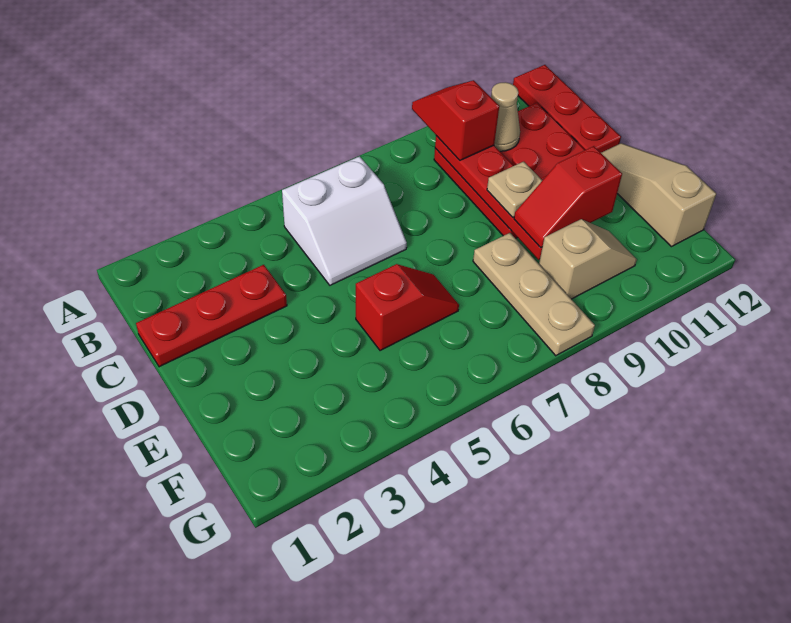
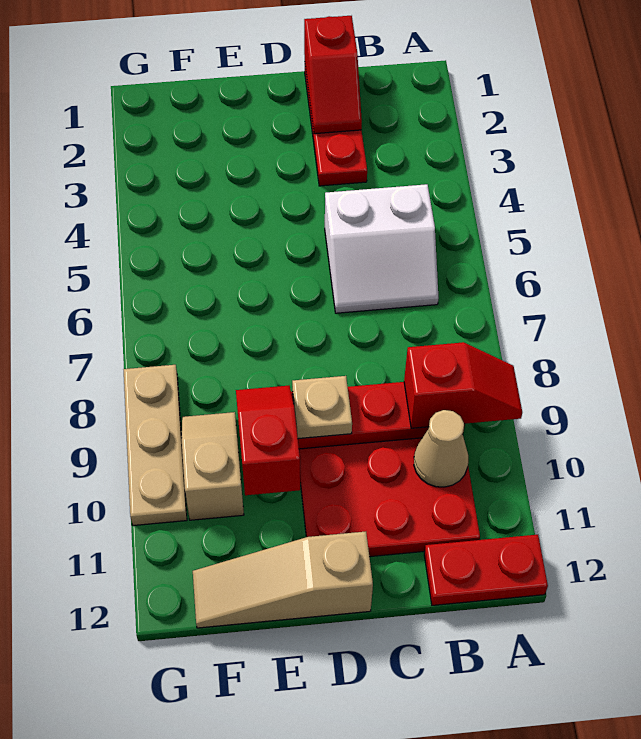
red 1x3 plate [513,65,621,153] -> red 1x2 plate [424,535,548,605]
white 2x2 slope [282,156,407,285] -> white 2x2 slope turned to [325,184,438,313]
tan 1x3 slope [601,143,716,247] -> tan 1x3 slope turned to [193,532,373,628]
red 1x2 slope [356,264,459,351] -> red 1x2 slope moved to [304,16,362,134]
tan 1x3 plate [473,233,595,356] -> tan 1x3 plate turned to [123,365,187,526]
tan 1x2 slope [539,219,637,299] -> tan 1x2 slope turned to [182,412,244,520]

